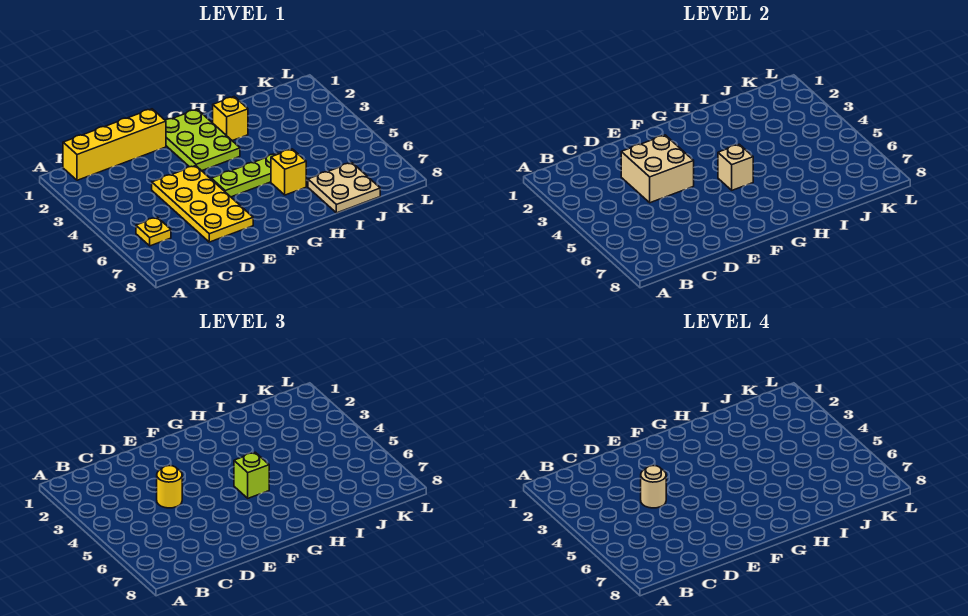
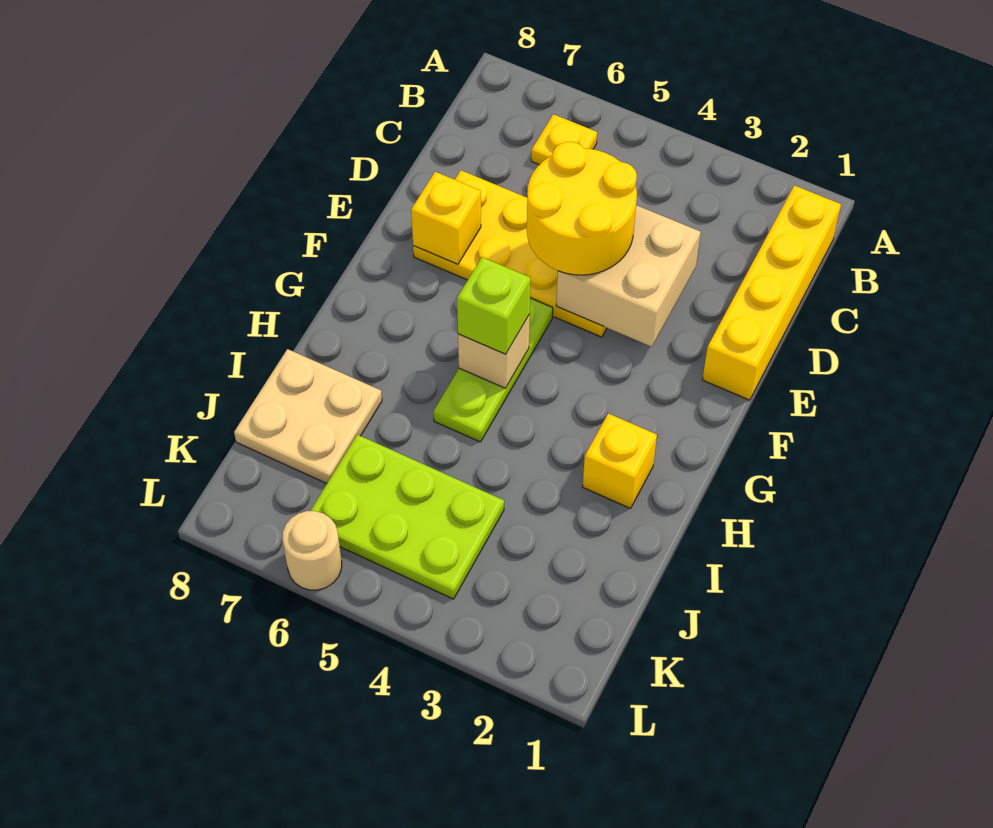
yellow 1x1 round brick [157,466,182,508] -> yellow 2x2 round brick [527,142,637,275]
tan 1x1 round brick [641,466,666,508] -> tan 1x1 round brick moved to [282,511,342,590]
lime 2x3 plate [165,109,240,171] -> lime 2x3 plate moved to [311,435,504,599]
yellow 1x1 brick [271,149,306,195] -> yellow 1x1 brick moved to [411,172,481,264]

